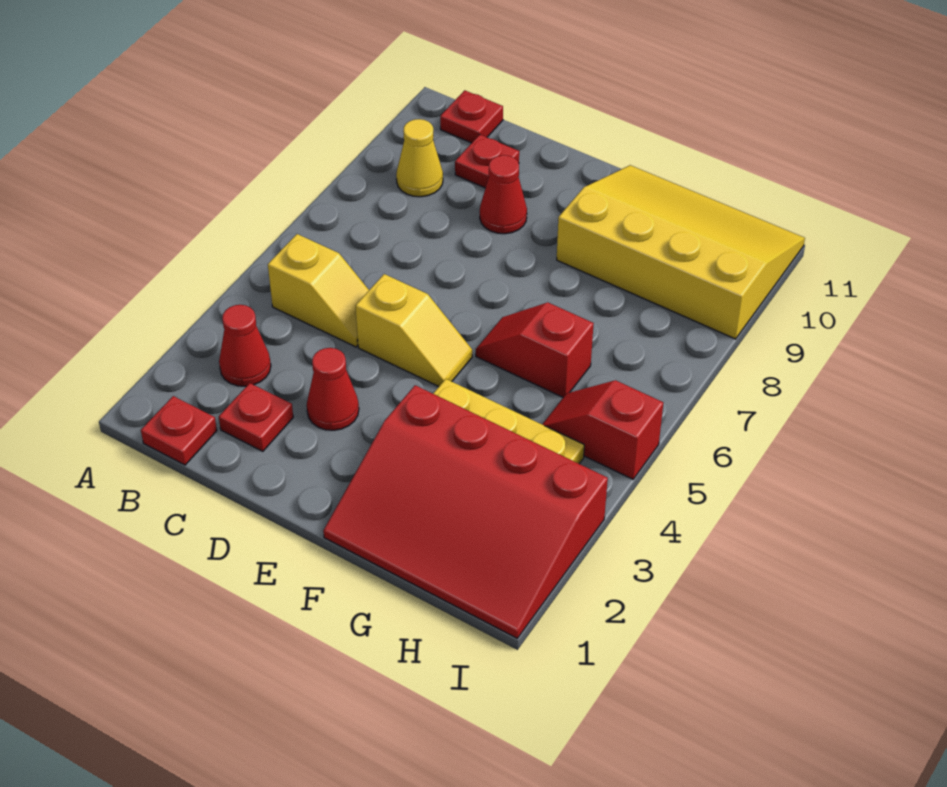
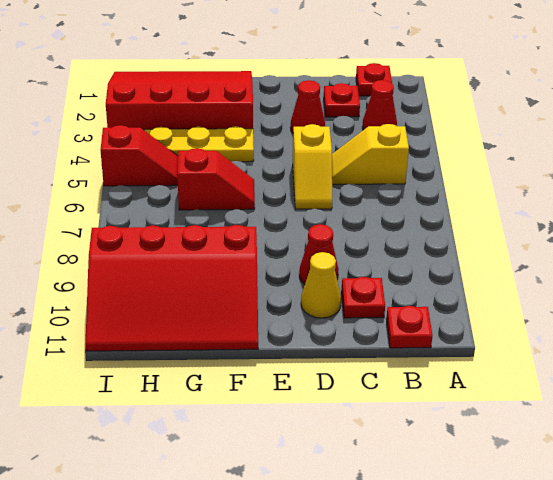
yellow 1x1 cone [396,119,443,197] -> yellow 1x1 cone moved to [301,252,341,318]
yellow 1x2 slope [355,274,472,387] -> yellow 1x2 slope turned to [293,124,332,209]
yellow 3x4 slope [557,165,805,339] -> red 3x4 slope [85,225,258,351]

